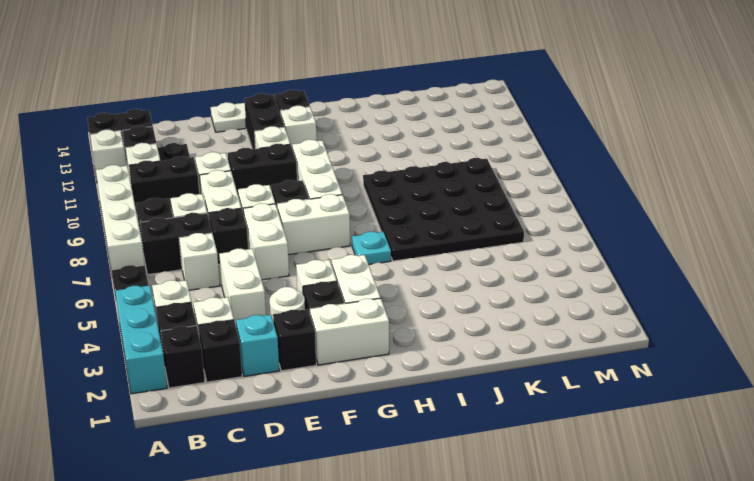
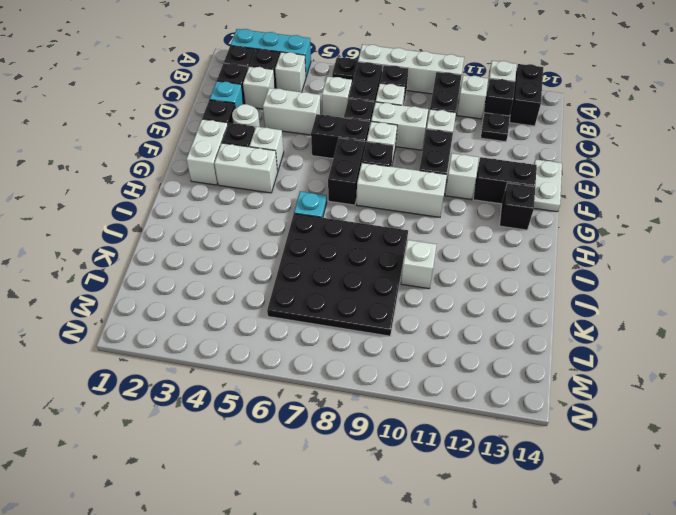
white 1x2 brick [243,203,289,280] -> black 1x2 brick [311,114,370,159]
white 1x2 brick [277,194,350,255] -> black 1x2 brick [328,138,365,205]
white 1x1 brick [281,106,317,147] -> white 1x1 brick moved to [401,240,437,289]

